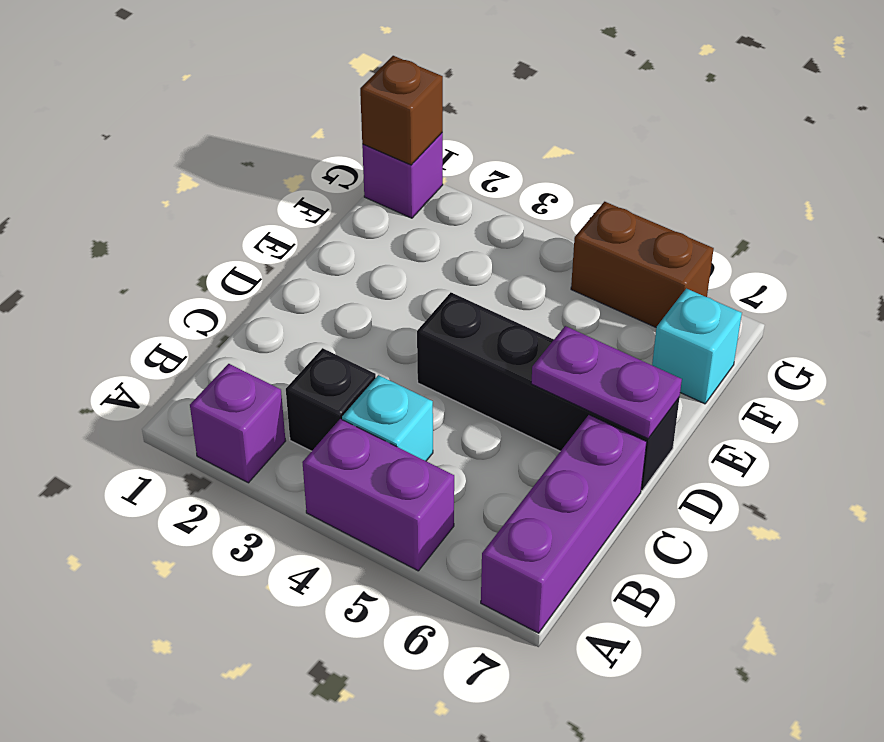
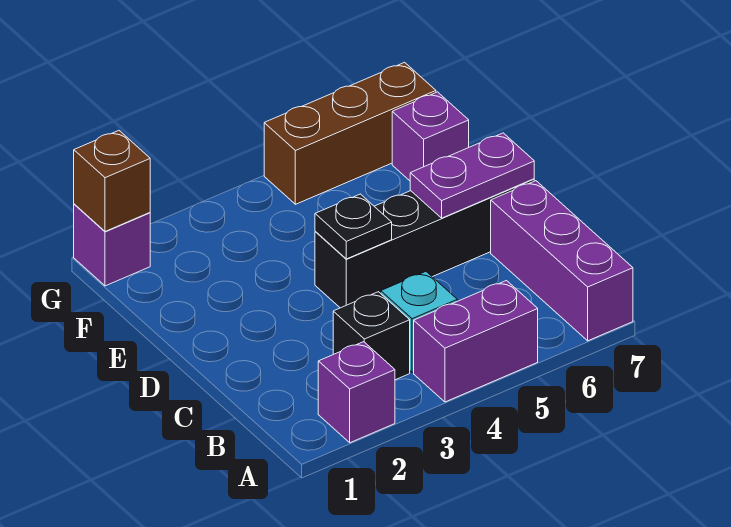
none -> black 1x1 plate [315,194,392,259]
cyan 1x1 brick [652,288,742,404] -> purple 1x1 brick [392,92,469,181]
brown 1x2 brick [571,202,714,327] -> brown 1x3 brick [264,62,436,204]

